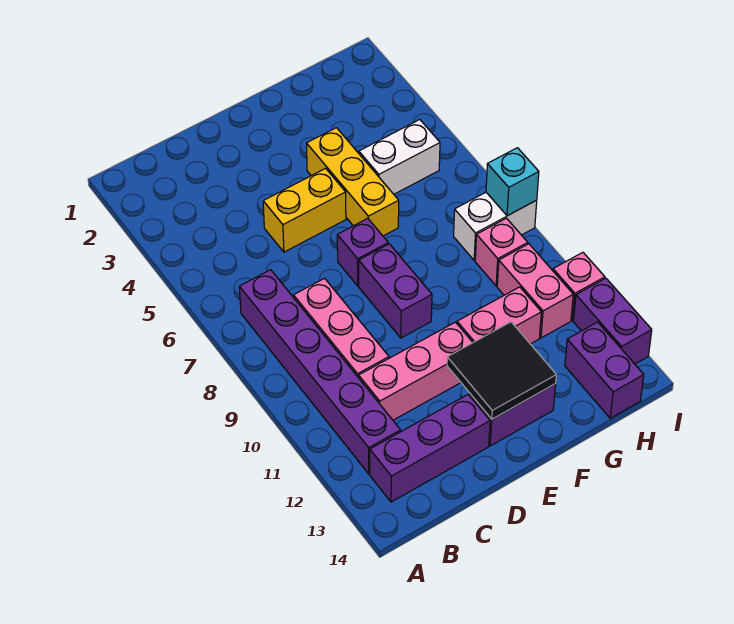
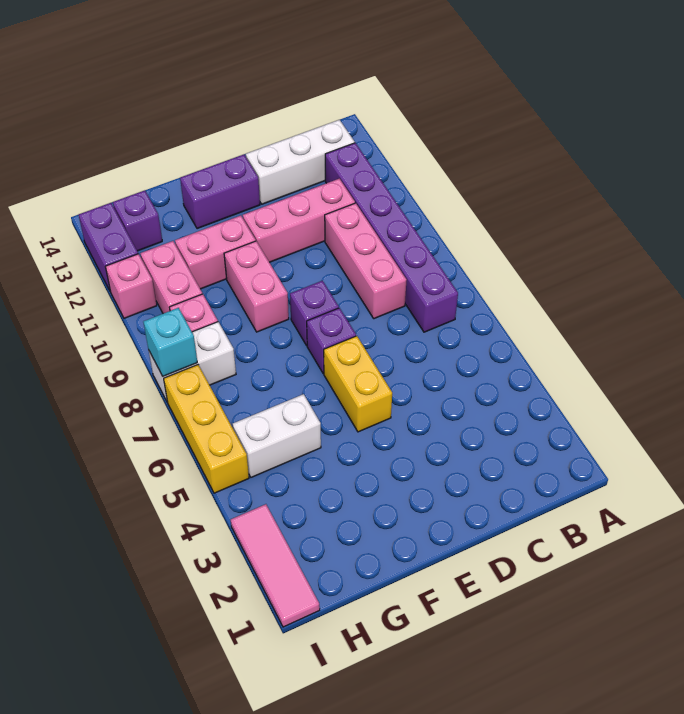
purple 1x3 brick [370,395,490,502] -> white 1x3 brick [246,120,355,204]
yellow 1x2 brick [263,168,346,252] -> yellow 1x2 brick turned to [324,336,392,432]
purple 1x2 brick [359,244,432,338] -> purple 1x1 brick [290,281,339,346]
black 2x2 tile [447,322,556,419] -> none
yellow 1x3 brick [306,128,399,236] -> yellow 1x3 brick moved to [164,365,249,493]
none -> pink 1x2 brick [224,241,289,332]
purple 1x2 brick [565,322,644,418] -> purple 1x1 brick [113,190,162,251]
none -> pink 1x3 tile [231,504,320,627]

